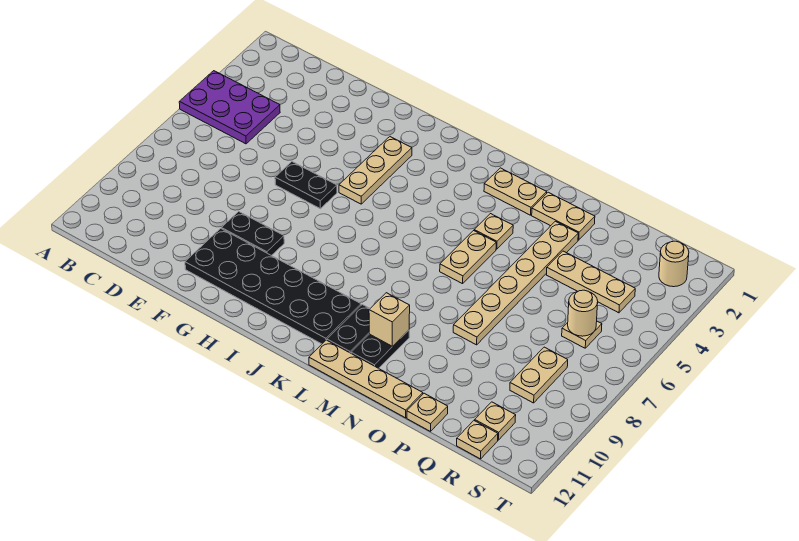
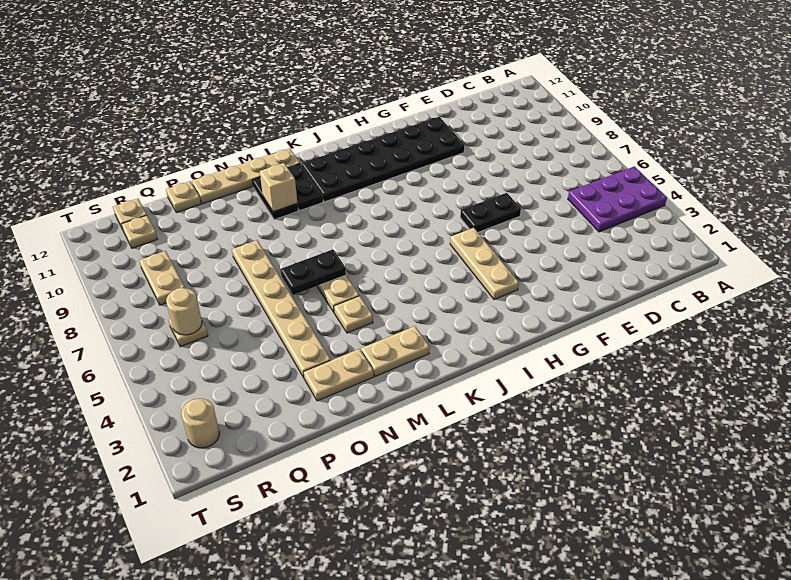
black 1x2 plate [222,211,284,256] -> black 1x2 plate moved to [281,249,346,295]
tan 1x3 plate [547,251,635,313] -> none

